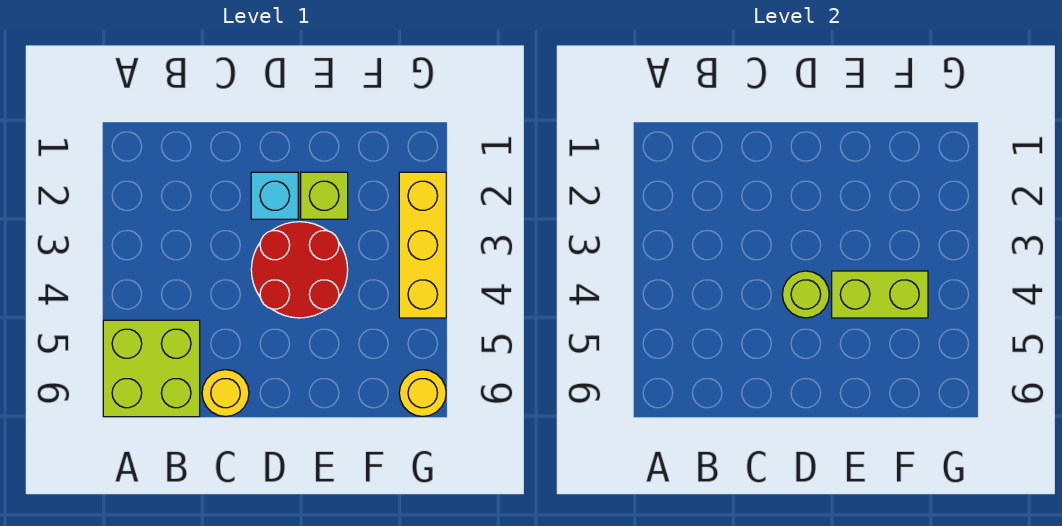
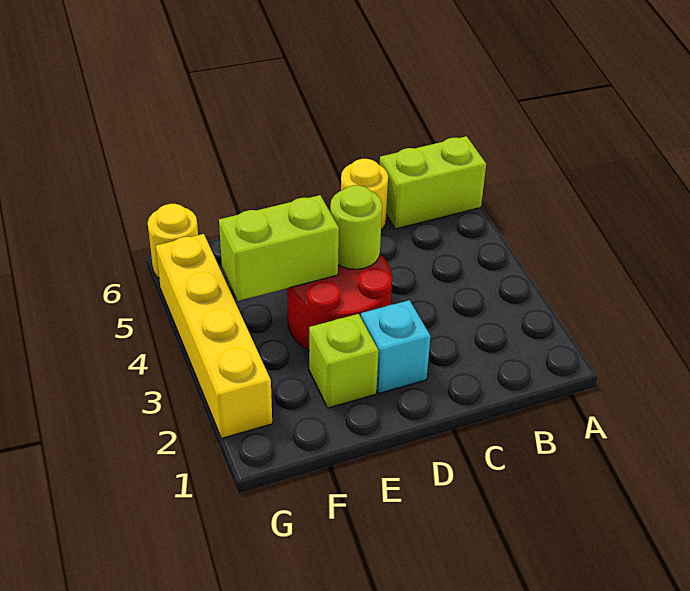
lime 2x2 brick [103,320,200,417] -> lime 1x2 brick [380,136,486,229]
yellow 1x3 brick [399,172,446,318] -> yellow 1x4 brick [156,234,272,438]

